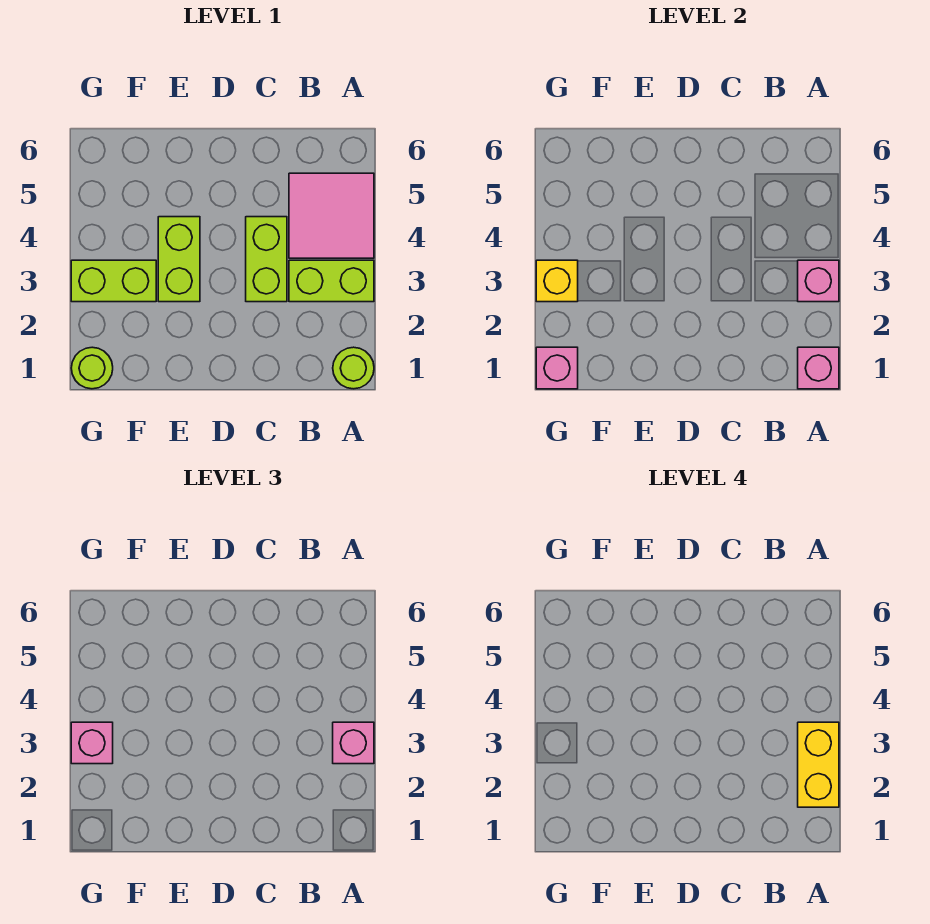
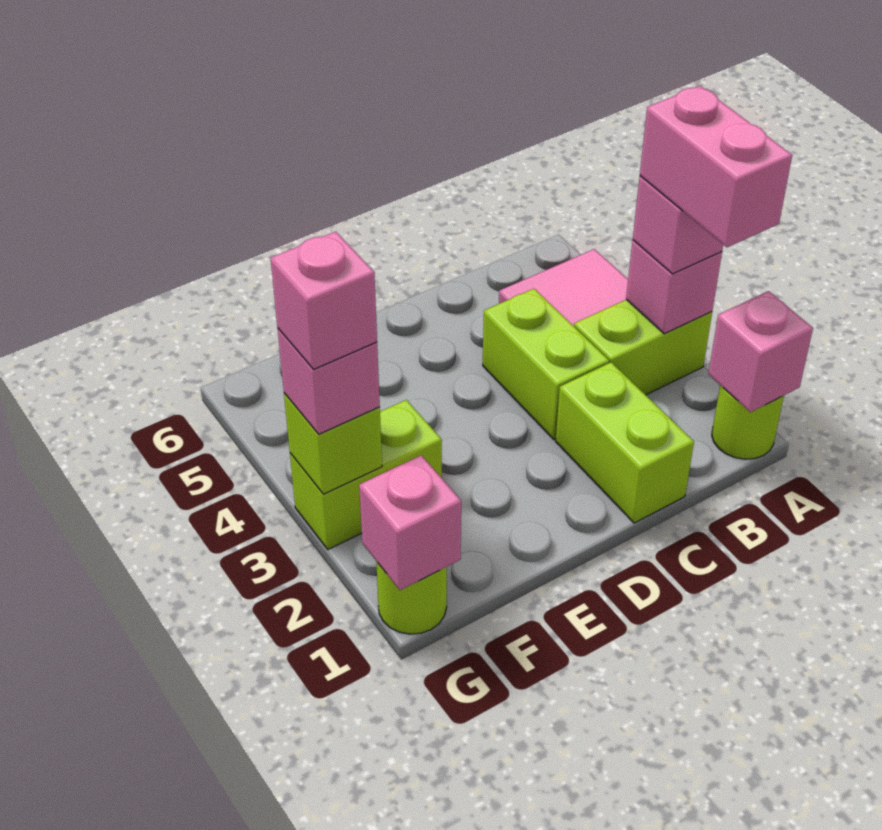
yellow 1x2 brick [798,722,839,807] -> pink 1x2 brick [640,86,792,247]
lime 1x2 brick [158,217,200,302] -> lime 1x2 brick moved to [556,363,694,523]
yellow 1x1 brick [536,260,578,302] -> lime 1x1 brick [284,393,382,494]
none -> pink 1x1 brick [271,232,377,370]

